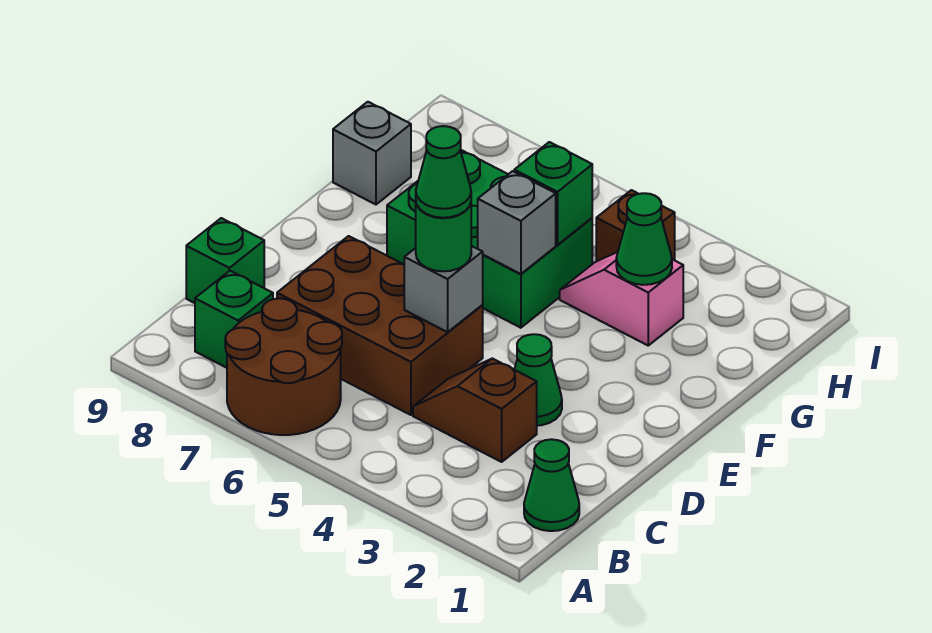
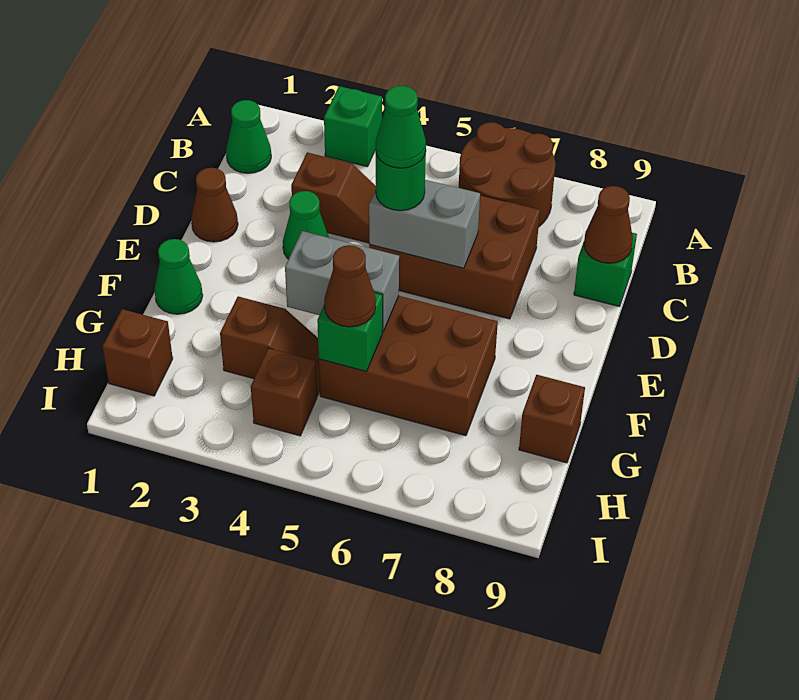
green 1x1 brick [195,271,273,368] -> green 1x1 brick moved to [324,86,382,167]
none -> brown 1x1 cone [584,186,633,263]
none -> brown 1x1 cone [191,168,238,242]
grey 1x1 brick [404,246,483,332] -> grey 1x2 brick [369,180,480,268]
green 2x3 brick [387,150,592,328] -> brown 2x3 brick [319,296,498,436]
grey 1x1 brick [478,171,556,274] -> grey 1x2 brick [285,231,399,332]
pink 1x2 slope [560,252,683,345] -> brown 1x2 slope [220,296,320,396]
green 1x1 cone [616,193,672,285] -> green 1x1 cone moved to [154,239,203,314]
none -> brown 1x1 cone [324,245,376,327]
grey 1x1 brick [333,102,411,204] -> brown 1x1 brick [519,375,585,463]
none -> brown 1x1 brick [103,309,173,396]

